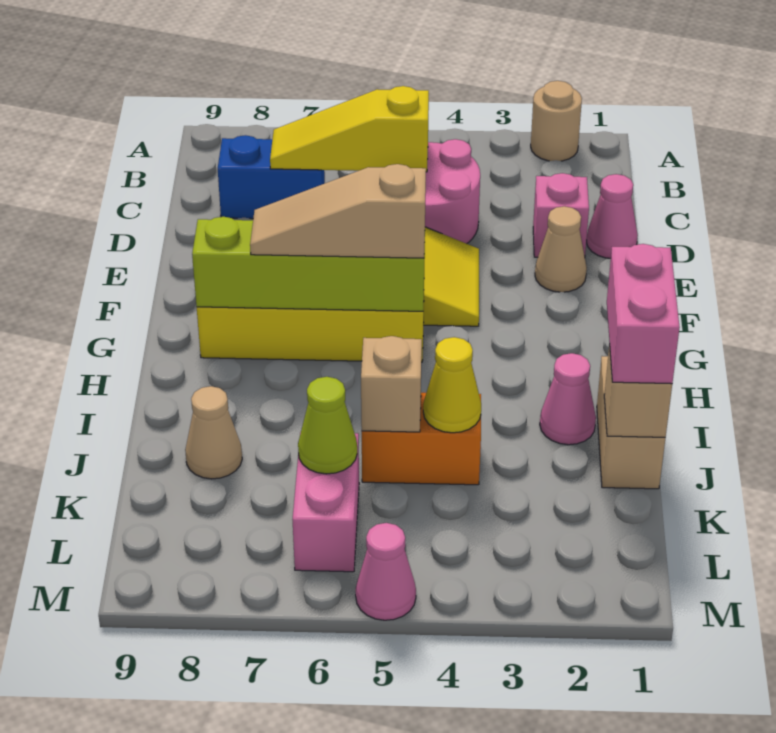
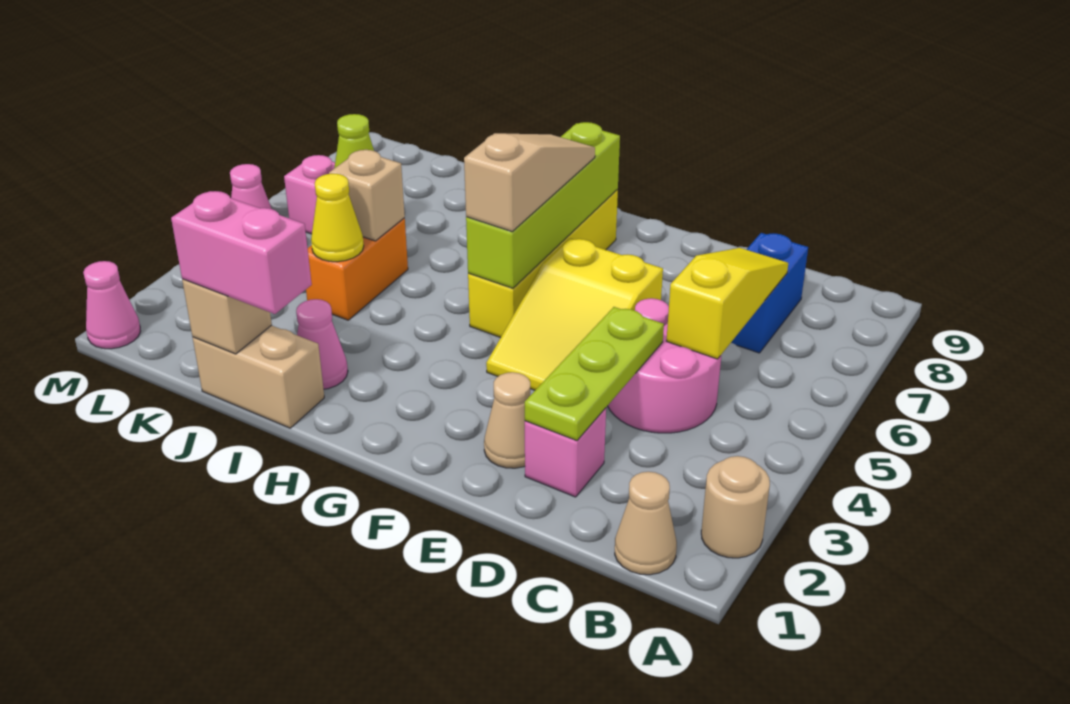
pink 1x1 cone [586,174,638,258] -> pink 1x1 cone moved to [83,261,141,349]
none -> lime 1x3 plate [525,307,664,441]
tan 1x1 cone [185,386,242,479] -> tan 1x1 cone moved to [615,472,677,575]

